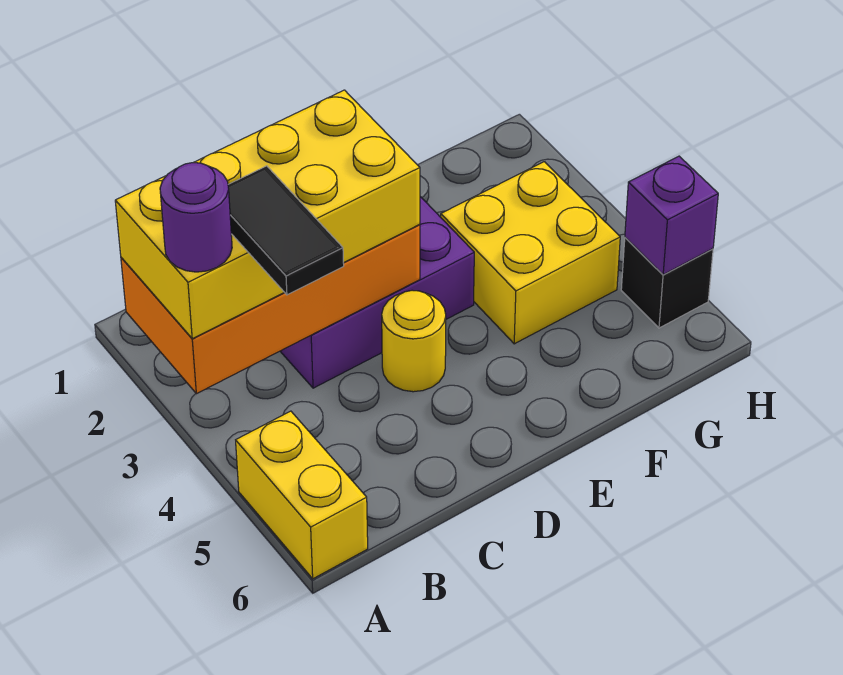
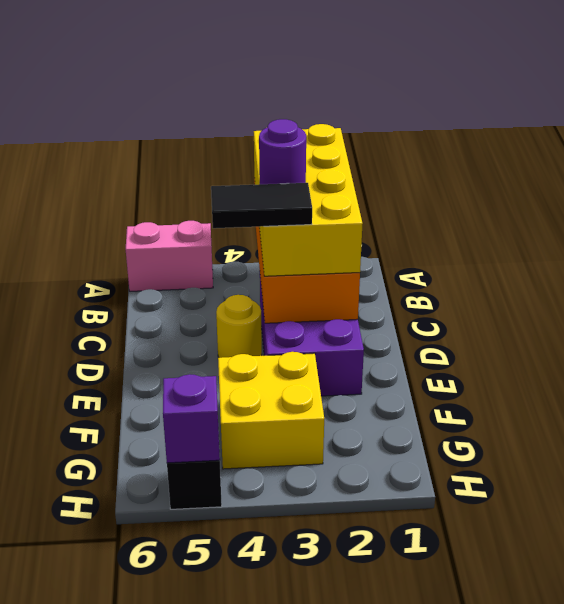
purple 1x1 round brick [160,163,232,272] -> purple 1x1 round brick moved to [259,119,306,184]
yellow 1x2 brick [236,411,368,579] -> pink 1x2 brick [126,221,213,291]
black 1x2 tile [228,166,344,295] -> black 1x2 tile moved to [211,183,312,228]

